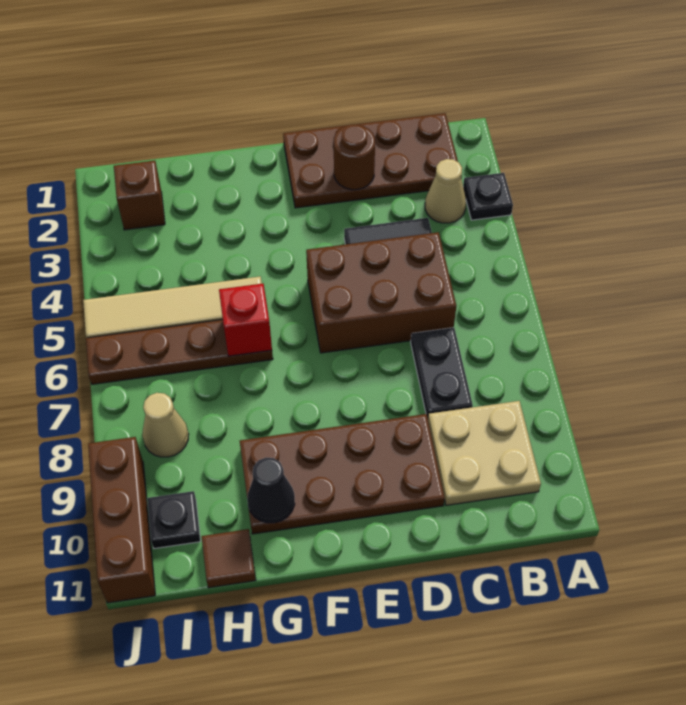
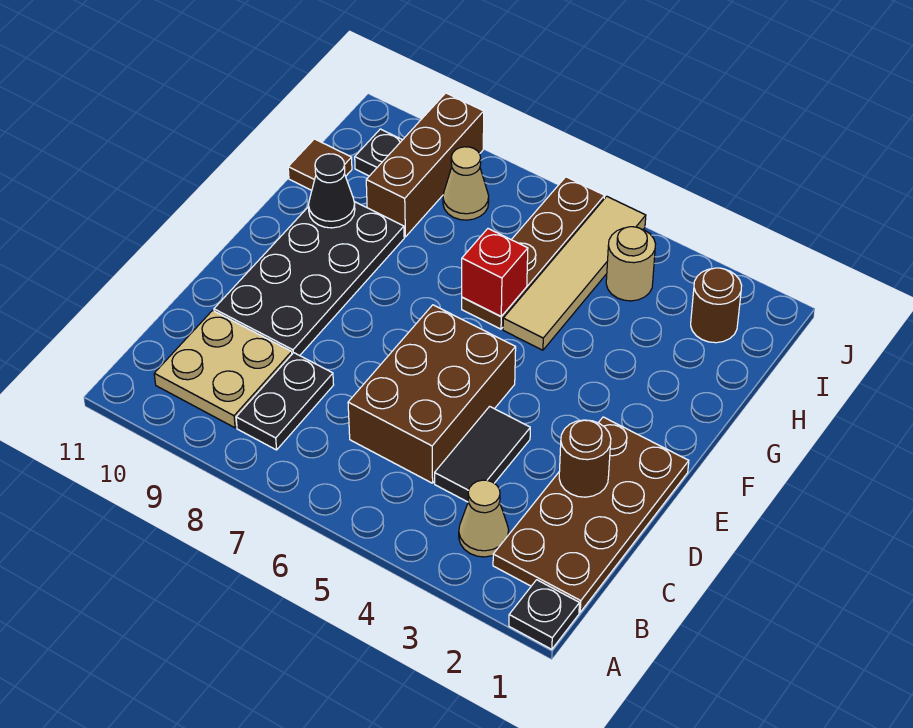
black 1x1 plate [463,173,513,220] -> black 1x1 plate moved to [509,580,579,649]
black 1x2 plate [411,328,473,418] -> black 1x2 plate turned to [236,353,334,450]
brown 2x4 plate [240,414,445,534] -> black 2x4 plate [214,202,404,356]
brown 1x1 brick [114,161,165,230] -> brown 1x1 round brick [691,268,742,343]
none -> tan 1x1 round brick [606,227,656,301]
brown 1x3 brick [88,437,155,603] -> brown 1x3 brick turned to [366,93,484,237]

